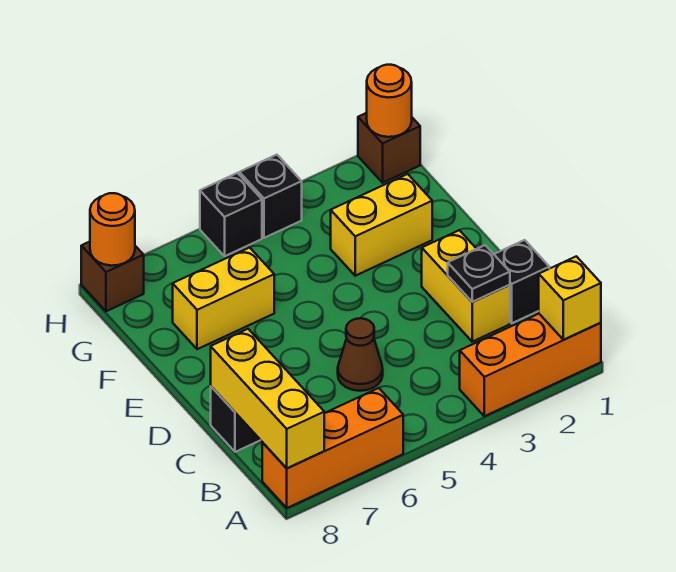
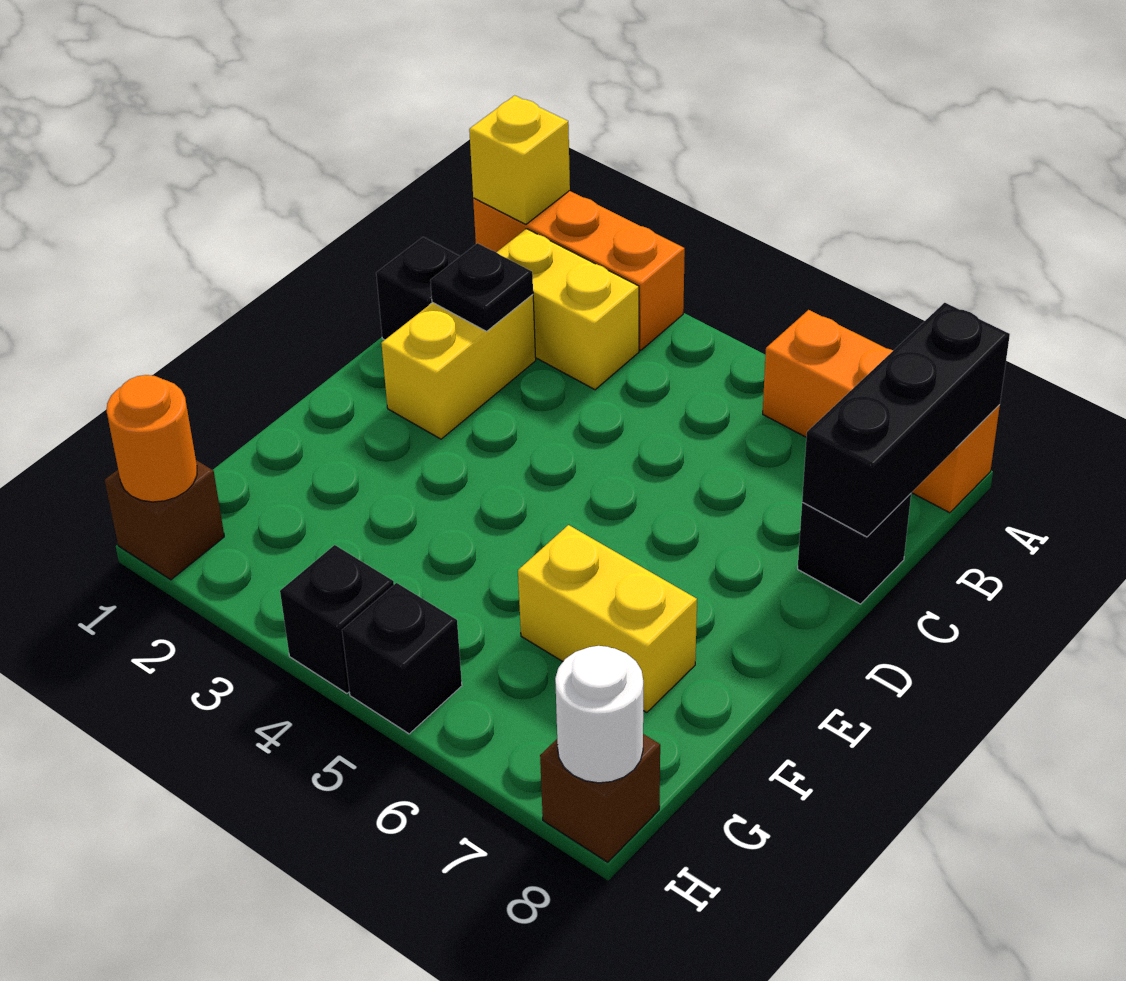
yellow 1x3 brick [211,329,324,468] -> black 1x3 brick [802,303,1010,537]
brown 1x1 cone [338,318,383,391] -> none
yellow 1x2 brick [331,174,432,276] -> yellow 1x2 brick moved to [497,229,639,390]
orange 1x1 round brick [90,193,135,266] -> white 1x1 round brick [555,646,643,783]

